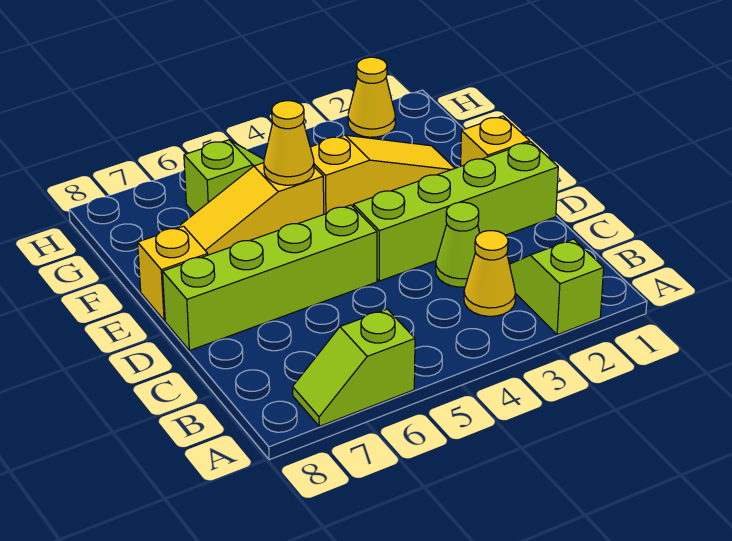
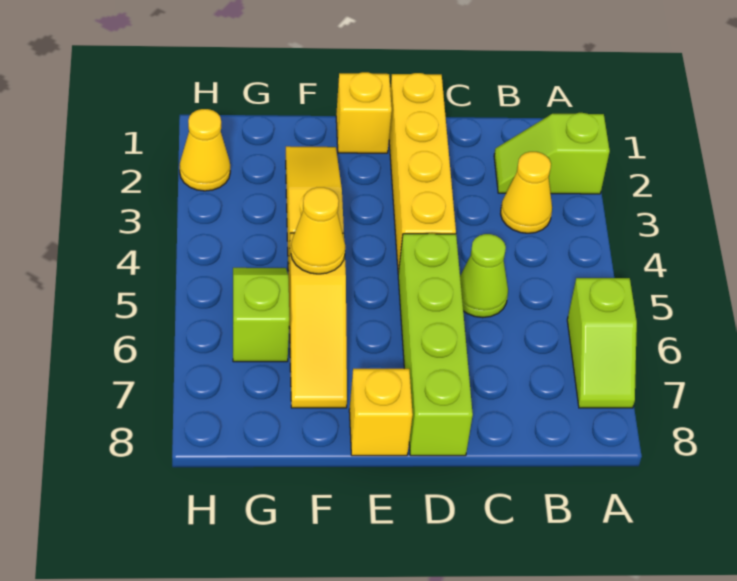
lime 1x1 cone [436,202,480,287] -> lime 1x1 cone moved to [460,234,508,318]
lime 1x4 brick [353,142,558,281] -> yellow 1x4 brick [389,73,456,274]

